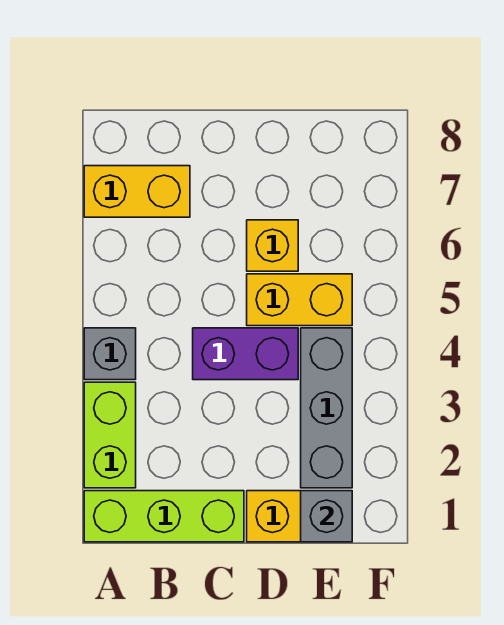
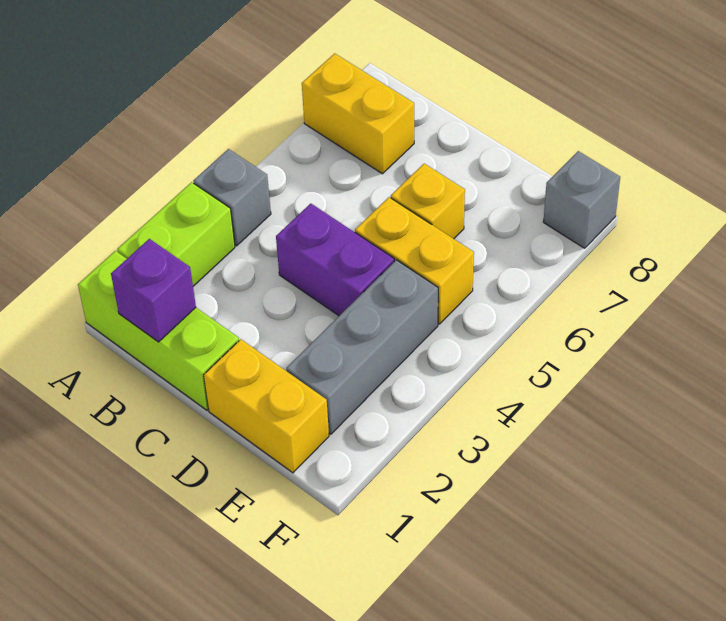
none -> purple 1x1 brick [111,239,196,342]
grey 1x1 brick [301,491,352,542] -> grey 1x1 brick moved to [543,151,620,248]

